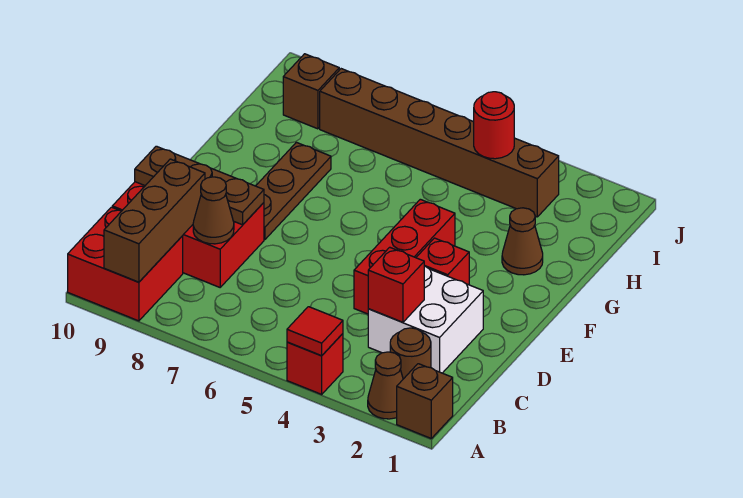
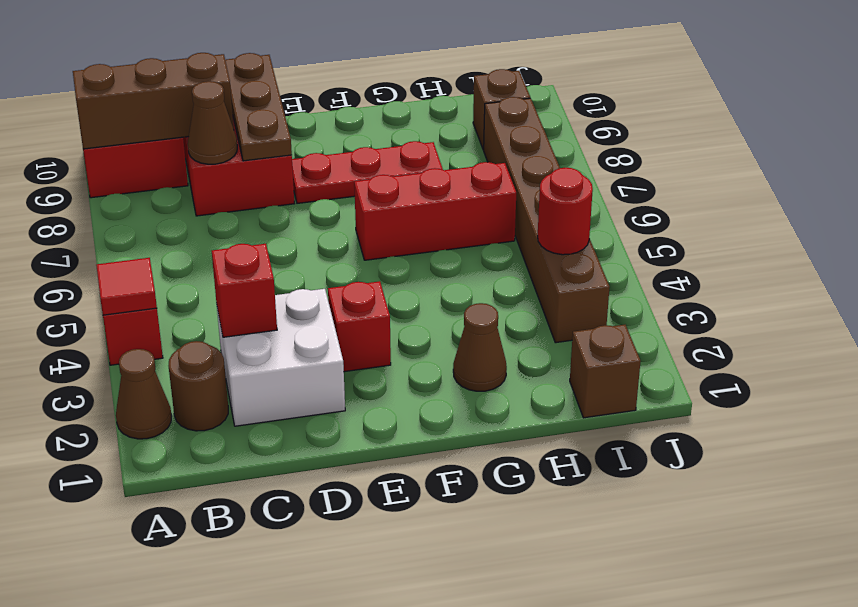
brown 1x1 brick [397,364,453,438] -> brown 1x1 brick moved to [570,325,641,418]
red 1x3 brick [354,199,455,314] -> red 1x3 brick moved to [354,162,516,260]
brown 1x3 plate [256,142,331,240] -> red 1x3 plate [292,141,443,203]

